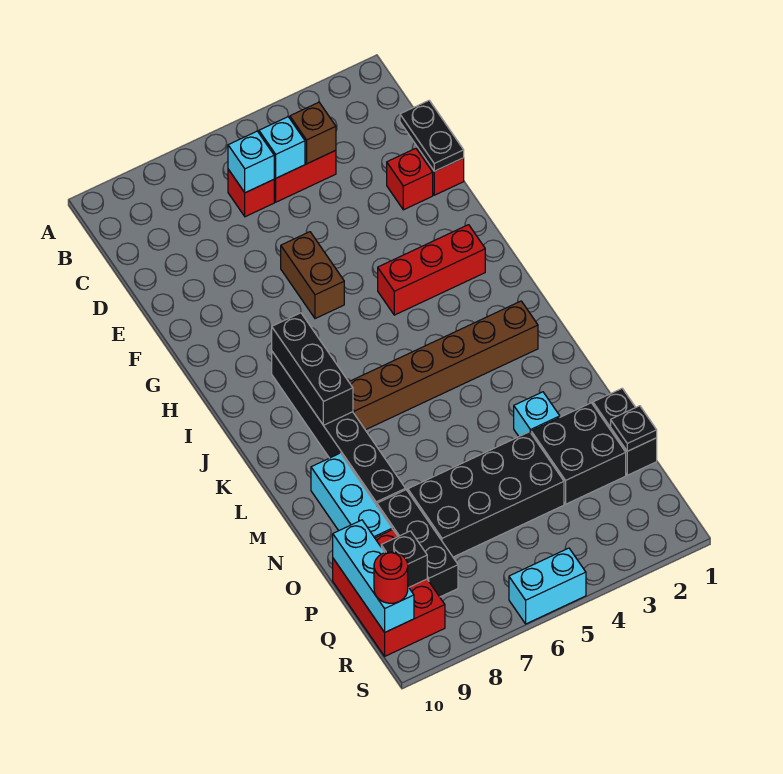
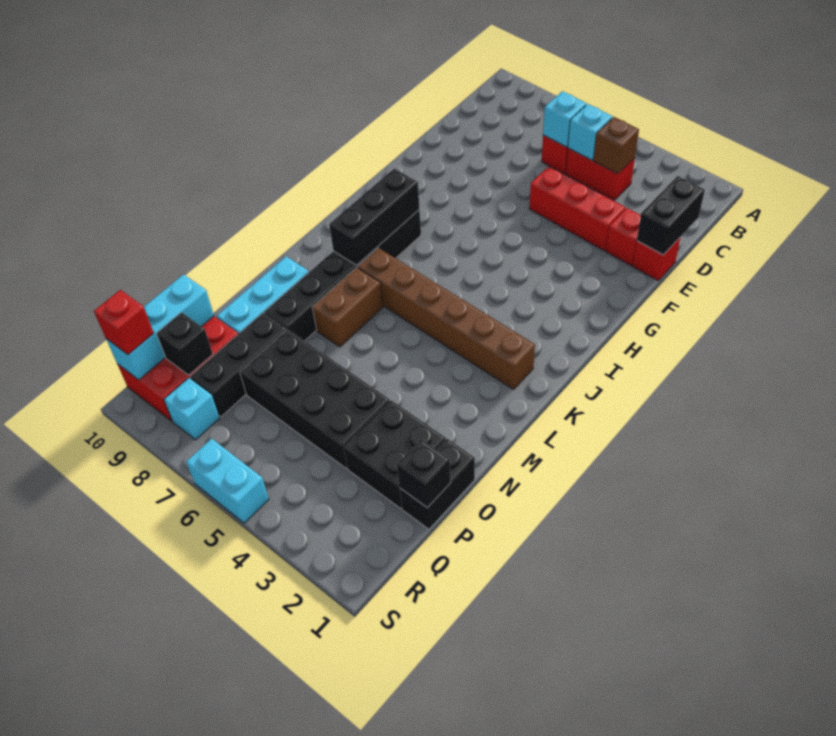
black 1x2 plate [400,101,464,171] -> black 1x2 brick [637,176,705,255]
brown 1x2 brick [281,232,344,319] -> brown 1x2 brick moved to [312,267,383,347]
red 1x3 brick [378,225,485,315] -> red 1x3 brick moved to [529,166,625,251]
cyan 1x1 brick [514,392,560,436] -> cyan 1x1 brick moved to [164,378,220,440]
black 1x1 plate [611,406,657,451] -> black 1x1 brick [397,440,451,508]
red 1x1 round brick [374,552,408,603] -> red 1x1 brick [94,290,154,355]

